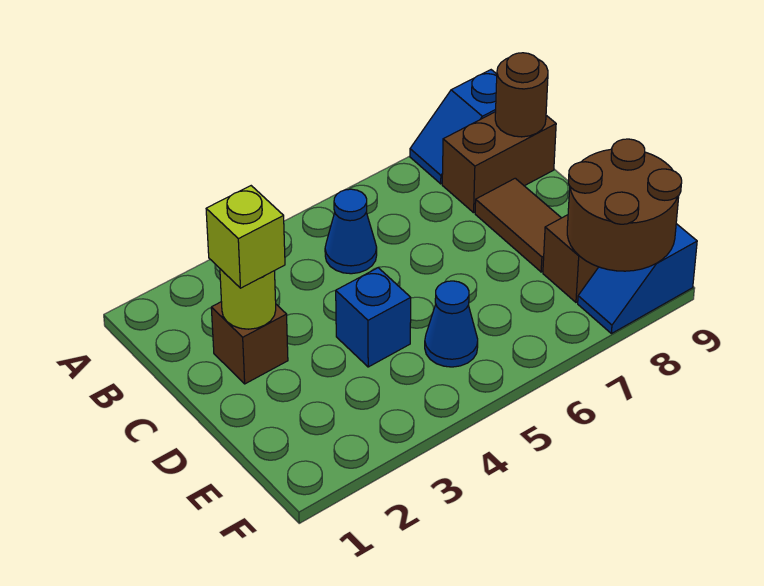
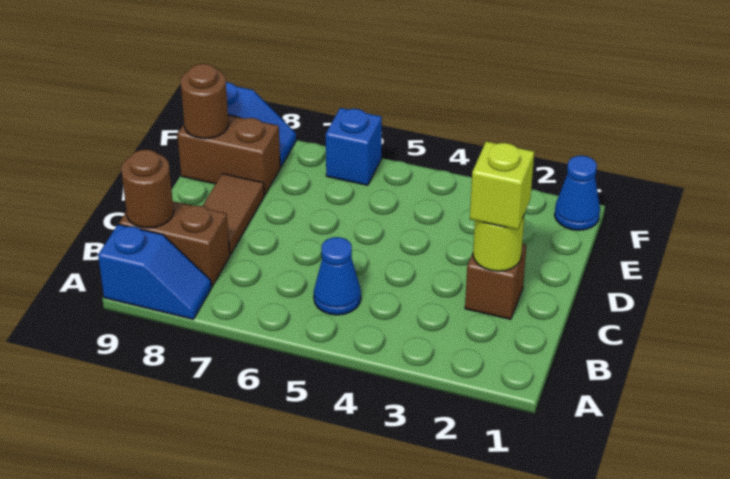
blue 1x1 brick [336,268,411,367] -> blue 1x1 brick moved to [326,108,382,185]
blue 1x1 cone [425,281,478,367] -> blue 1x1 cone moved to [555,156,600,230]
brown 2x2 round brick [567,139,682,271] -> brown 1x1 round brick [180,64,229,139]

